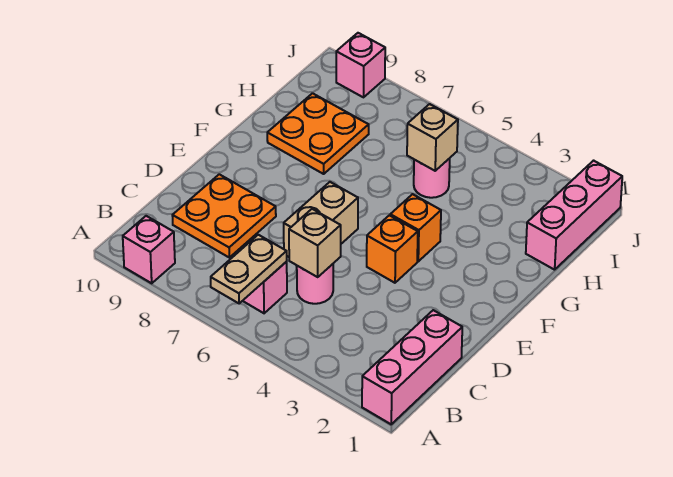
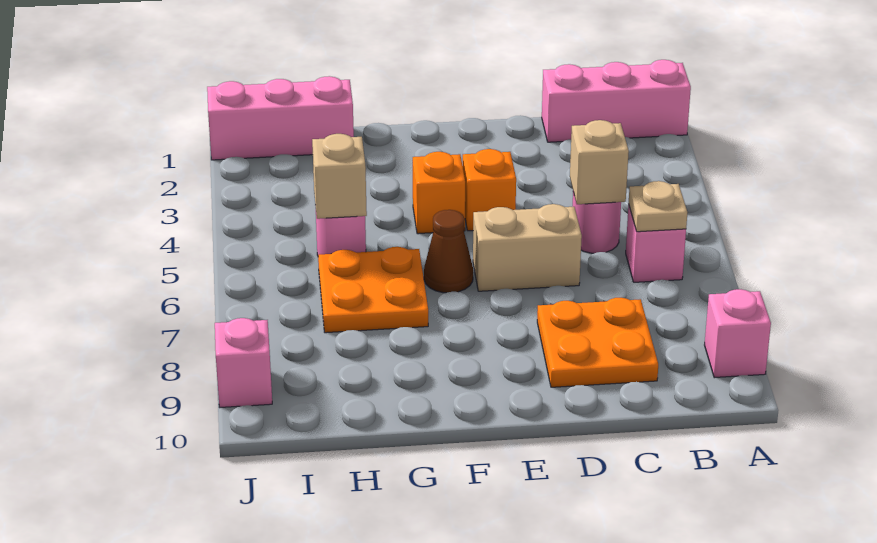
tan 1x2 plate [211,235,287,303] -> tan 1x1 plate [629,181,687,232]
none -> brown 1x1 cone [424,210,473,293]
orange 2x2 plate [267,93,369,174] -> orange 2x2 plate moved to [318,247,428,333]

